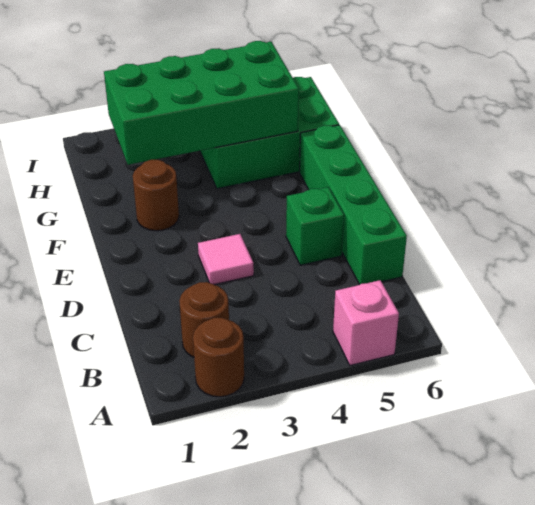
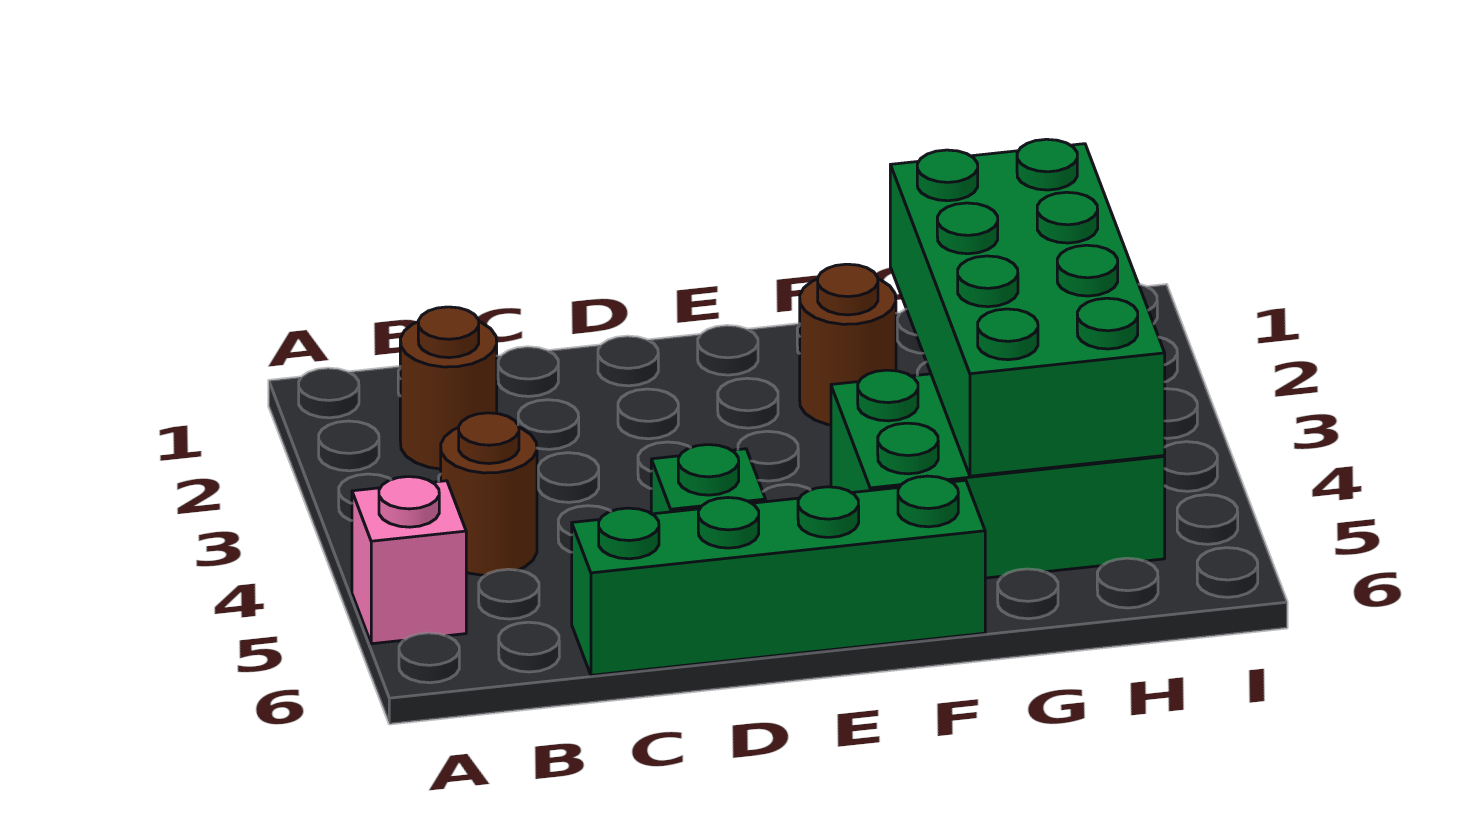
brown 1x1 round brick [193,318,244,397] -> brown 1x1 round brick moved to [441,413,537,575]
pink 1x1 tile [198,234,254,285] -> none
green 2x3 brick [200,77,339,189] -> green 2x3 brick turned to [831,370,1165,578]

